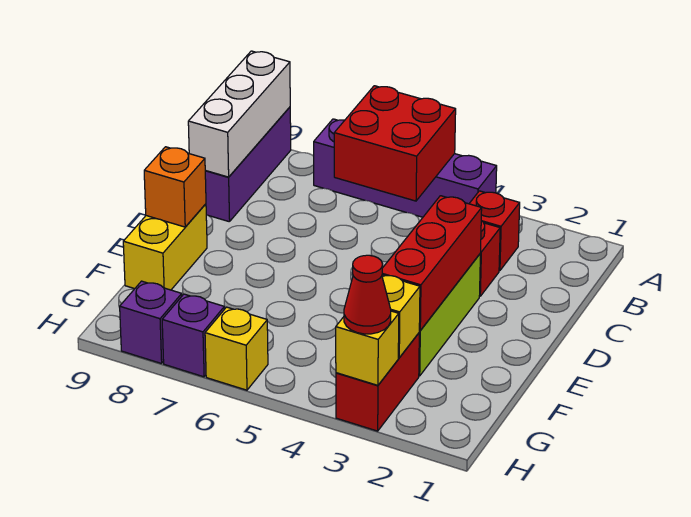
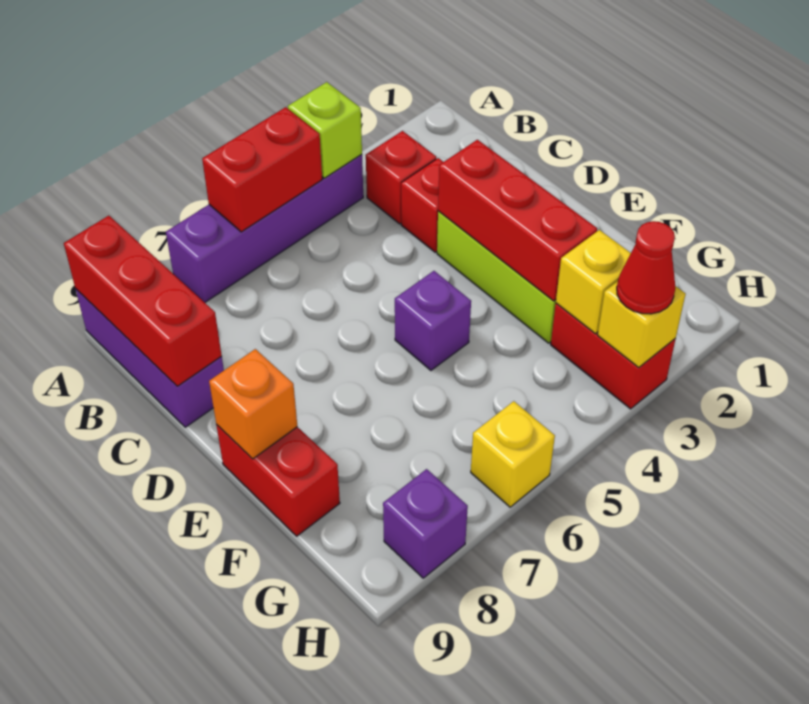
none -> lime 1x1 brick [288,82,362,178]
red 2x2 brick [334,86,456,201] -> red 1x2 brick [202,107,322,232]
white 1x3 brick [188,51,290,177] -> red 1x3 brick [64,216,222,386]
yellow 1x2 brick [123,204,207,290] -> red 1x2 brick [216,425,340,536]
purple 1x1 brick [162,294,224,377] -> purple 1x1 brick moved to [395,271,471,370]

